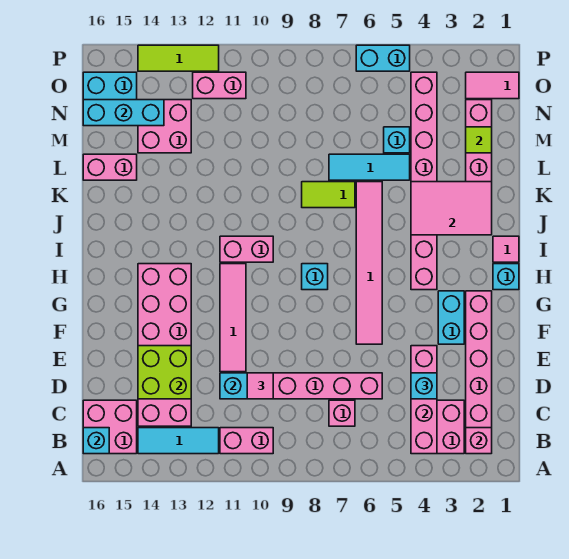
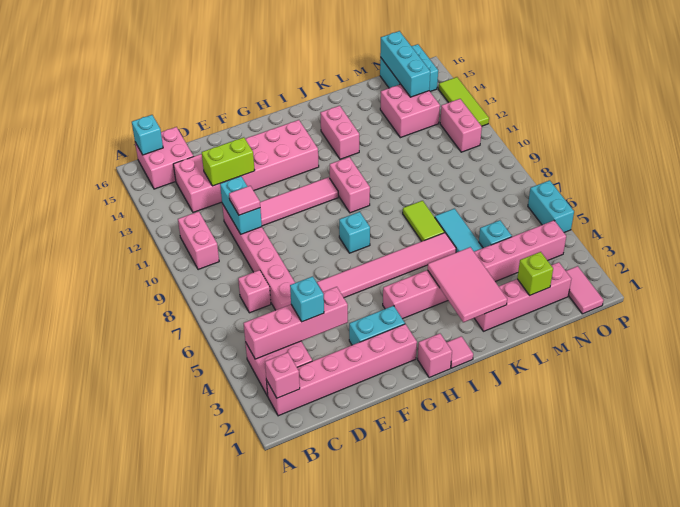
cyan 1x3 tile [138,428,219,454] -> none
lime 2x2 brick [138,346,191,399] -> lime 1x2 brick [202,137,255,186]
cyan 1x1 brick [493,264,519,290] -> pink 1x1 brick [418,334,452,378]
pink 1x2 brick [83,154,137,180] -> pink 1x2 brick moved to [320,106,359,159]
lime 1x1 tile [466,127,492,153] -> lime 1x1 brick [517,252,553,295]

